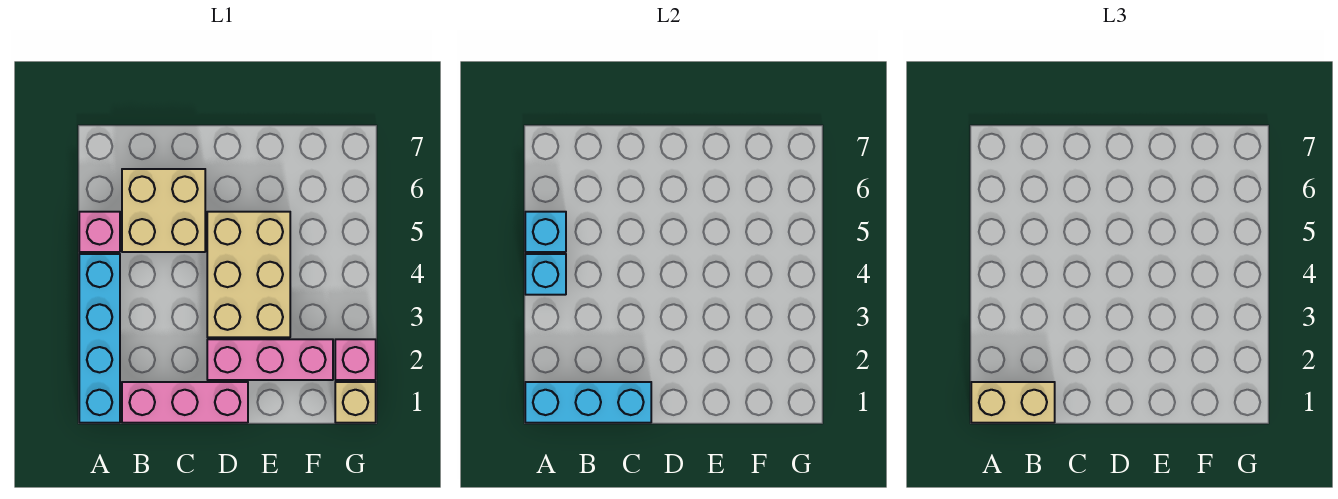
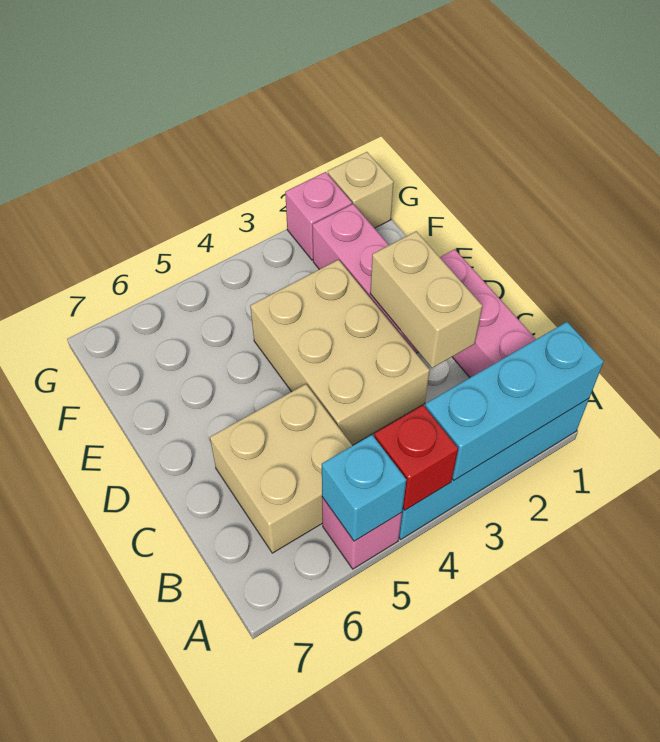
cyan 1x3 brick [525,382,651,423] -> cyan 1x3 brick turned to [425,322,604,480]
tan 1x2 brick [971,382,1055,423] -> tan 1x2 brick moved to [370,231,482,368]
cyan 1x1 brick [525,254,566,295] -> red 1x1 brick [374,405,458,510]
tan 2x3 brick [207,212,290,337] -> tan 2x3 brick turned to [250,260,430,446]

